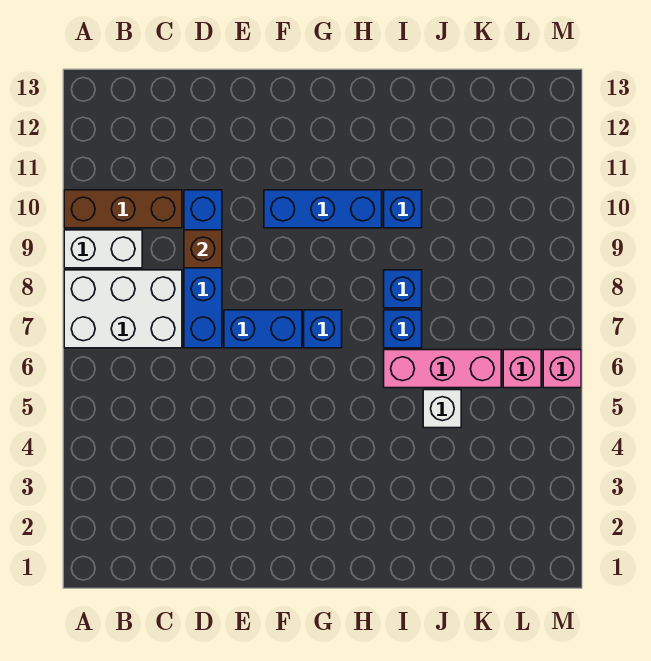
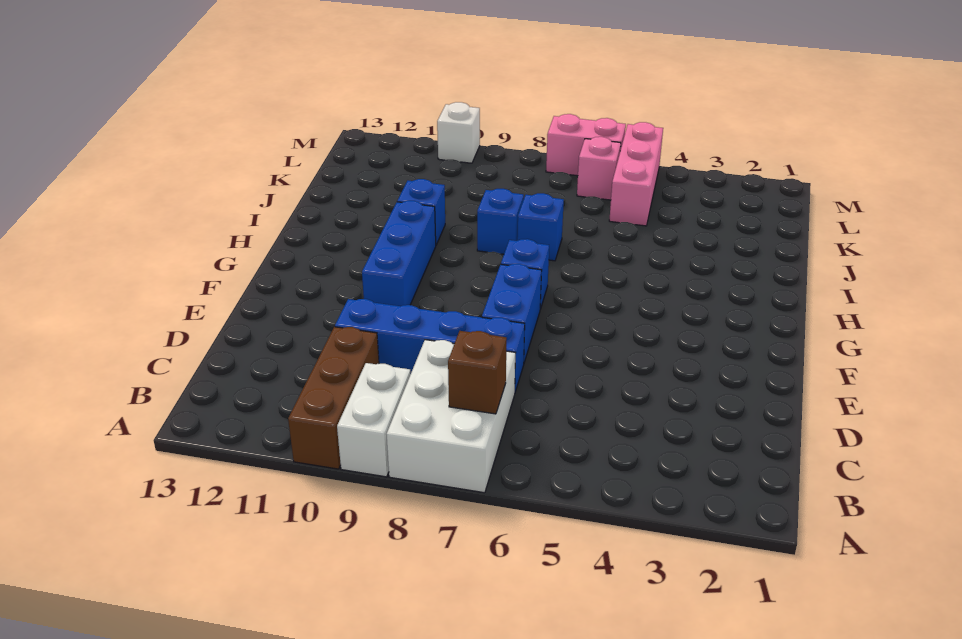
brown 1x1 brick [184,230,222,268] -> brown 1x1 brick moved to [448,331,507,414]
pink 1x3 brick [384,350,501,388] -> pink 1x3 brick moved to [609,122,663,226]
white 1x1 brick [423,390,461,428] -> white 1x1 brick moved to [437,102,480,163]
pink 1x1 brick [543,350,581,388] -> pink 1x2 brick [546,114,626,176]

